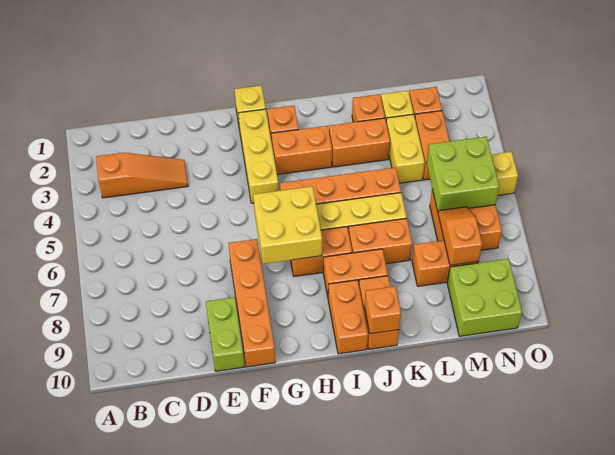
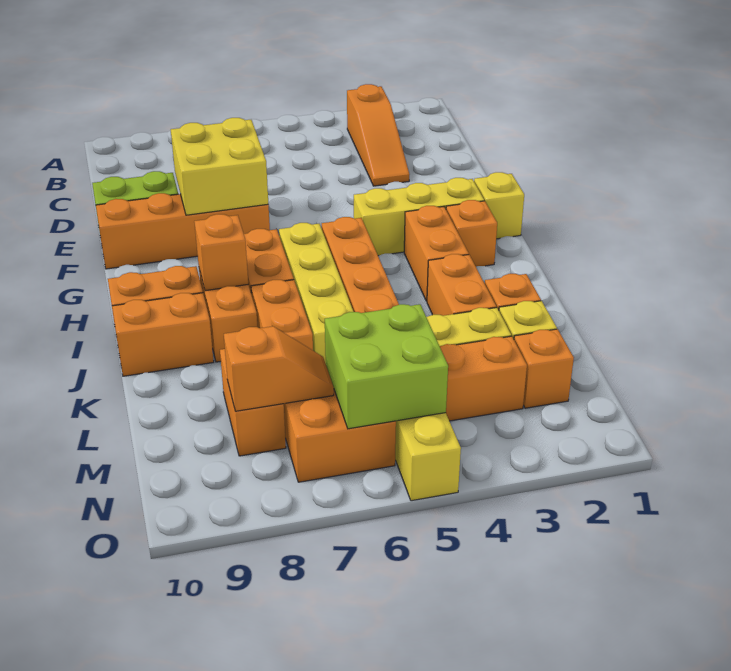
yellow 2x2 brick [253,186,322,264] -> yellow 2x2 brick moved to [171,118,268,215]
orange 1x1 brick [365,286,401,334] -> orange 1x1 brick moved to [194,214,248,291]
lime 2x2 brick [447,259,522,336] -> none

